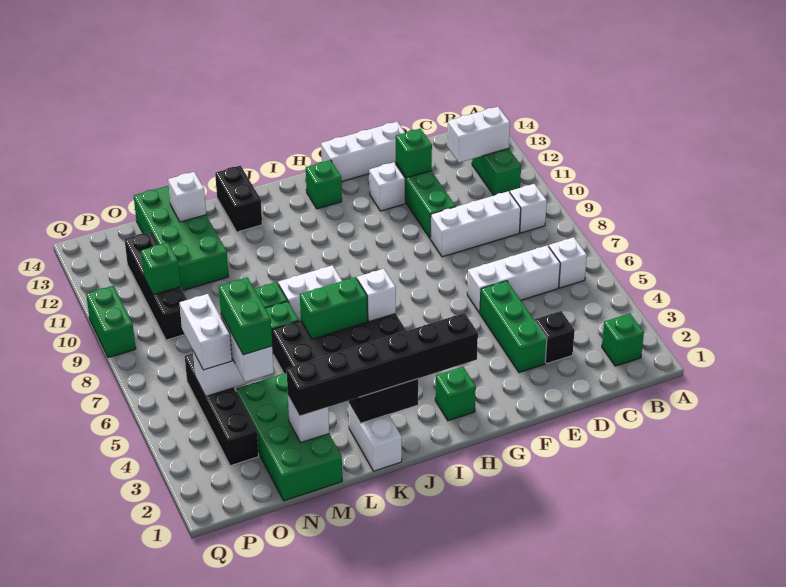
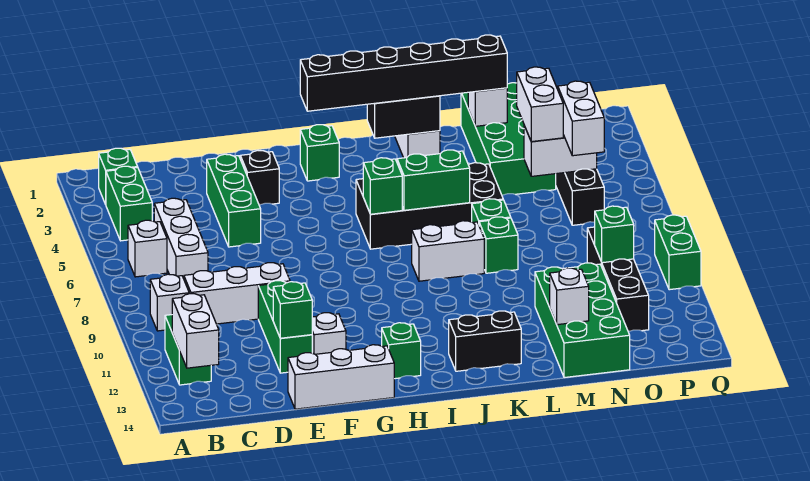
white 1x2 brick [447,107,510,163] -> white 1x2 brick turned to [172,294,219,368]
white 1x3 brick [467,245,560,313] -> white 1x3 brick turned to [154,198,208,279]
black 1x1 brick [535,311,575,364] -> black 1x1 brick moved to [240,151,279,205]
white 1x1 brick [357,269,396,322] -> green 1x1 brick [363,158,402,214]
black 1x2 brick [215,166,262,232] -> black 1x2 brick turned to [449,311,521,371]
green 1x2 brick [219,277,272,355] -> green 1x2 brick moved to [106,166,152,241]

